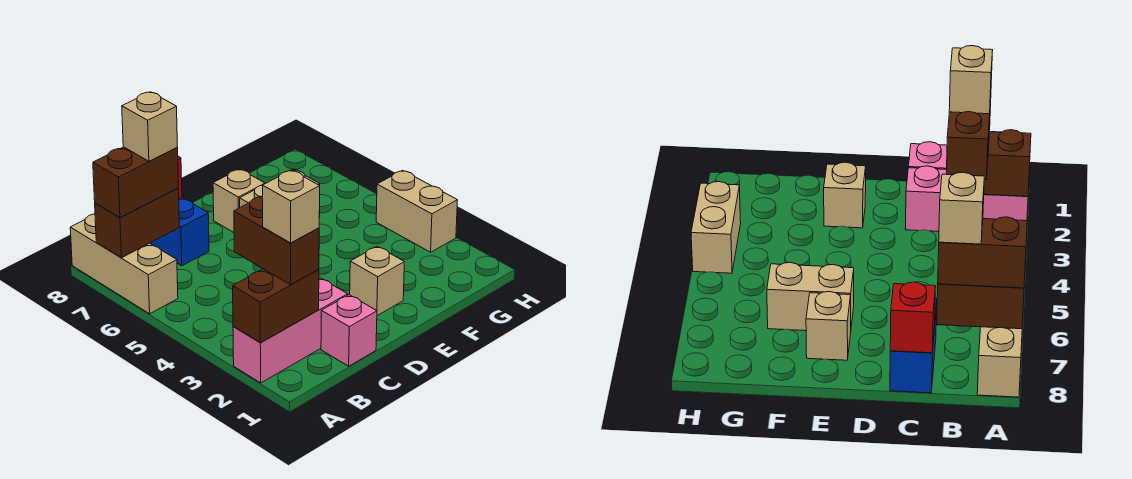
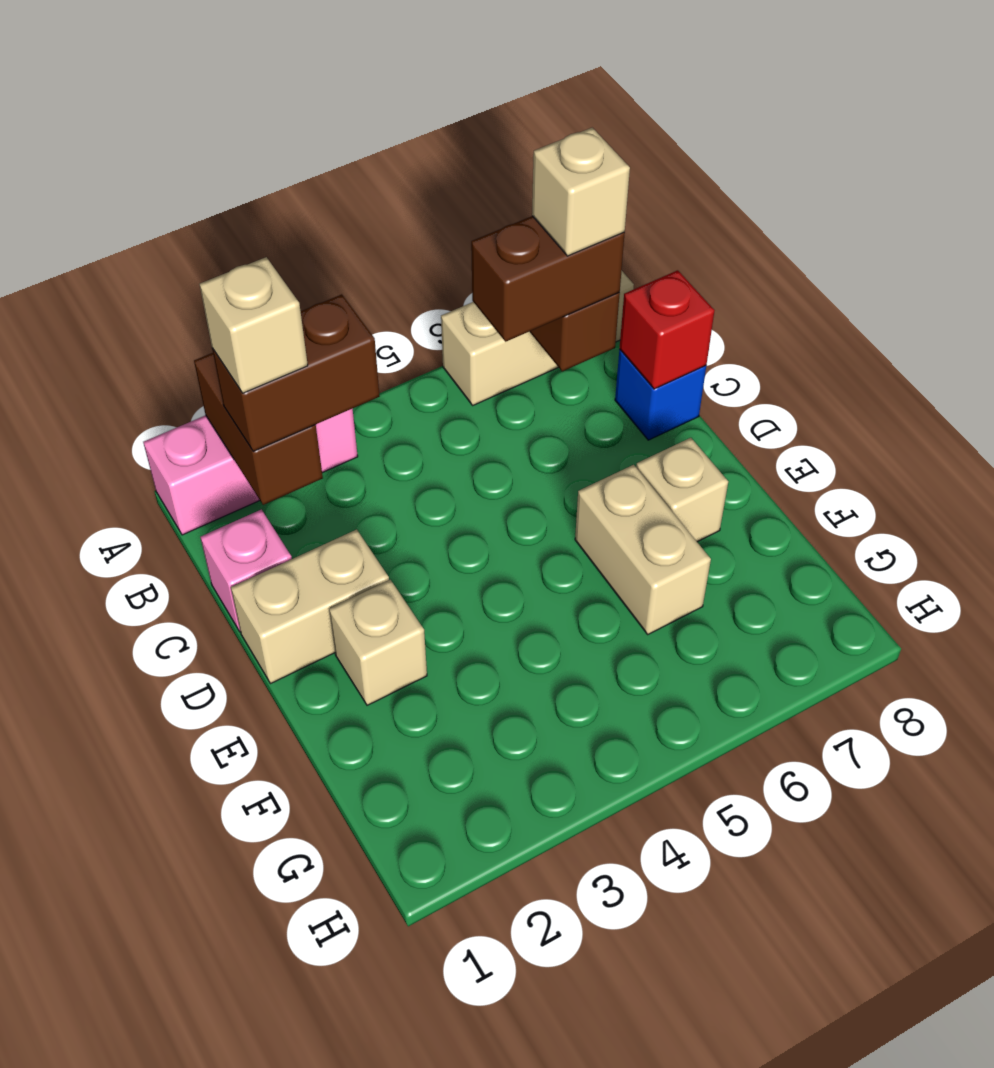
pink 1x3 brick [233,278,348,383] -> pink 1x3 brick turned to [143,409,358,535]
brown 1x2 brick [93,147,178,217] -> brown 1x2 brick turned to [471,216,625,342]
blue 1x2 brick [150,197,209,266] -> blue 1x1 brick [615,350,706,440]
tan 1x2 brick [376,170,457,252] -> tan 1x2 brick moved to [231,529,389,684]

